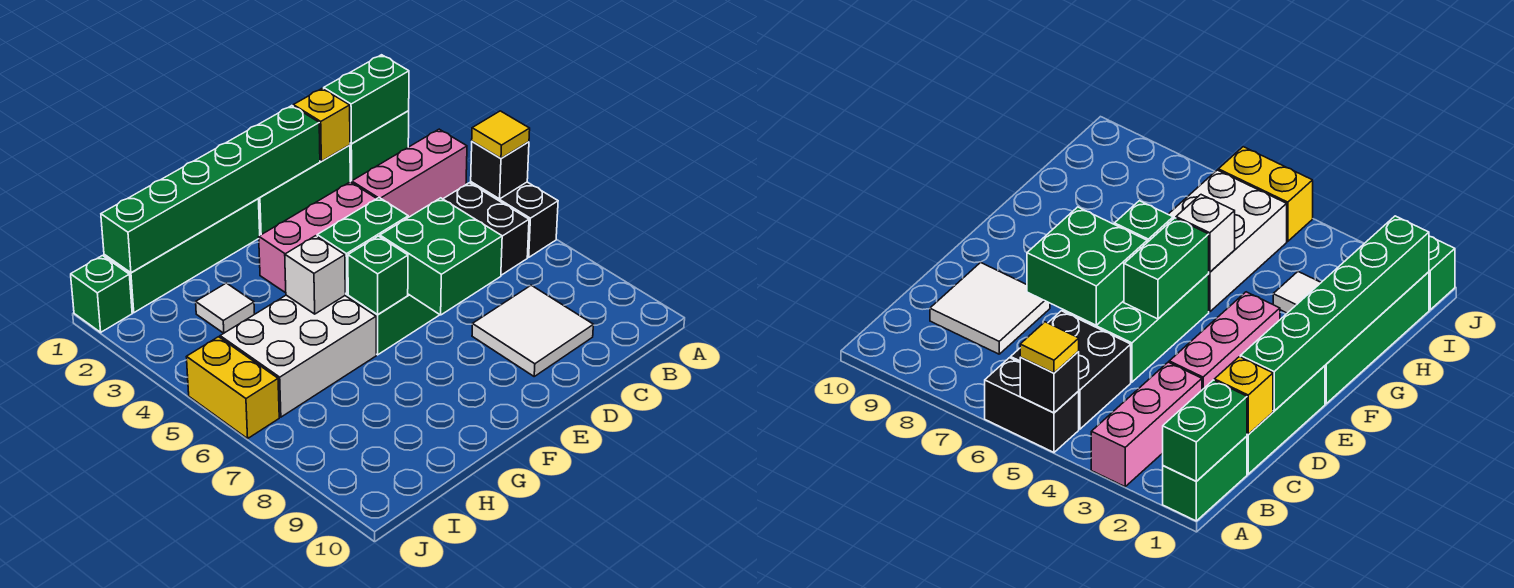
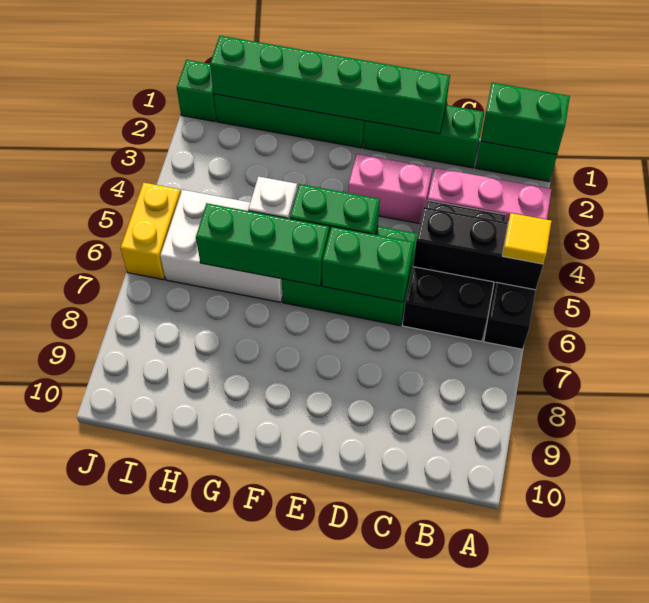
black 1x1 brick [471,141,529,199] -> black 1x3 brick [413,207,543,290]
black 2x2 brick [444,183,529,275] -> black 2x3 brick [403,200,506,341]
yellow 1x1 brick [293,88,350,161] -> none
white 2x2 tile [472,285,593,376] -> none
pink 1x3 brick [259,182,377,293] -> pink 1x2 brick [348,154,432,224]
green 2x2 brick [380,198,502,315] -> green 1x2 brick [322,227,414,302]
green 1x1 brick [348,236,408,314] -> green 1x3 brick [196,203,329,286]
white 1x1 tile [196,283,255,333] -> none

